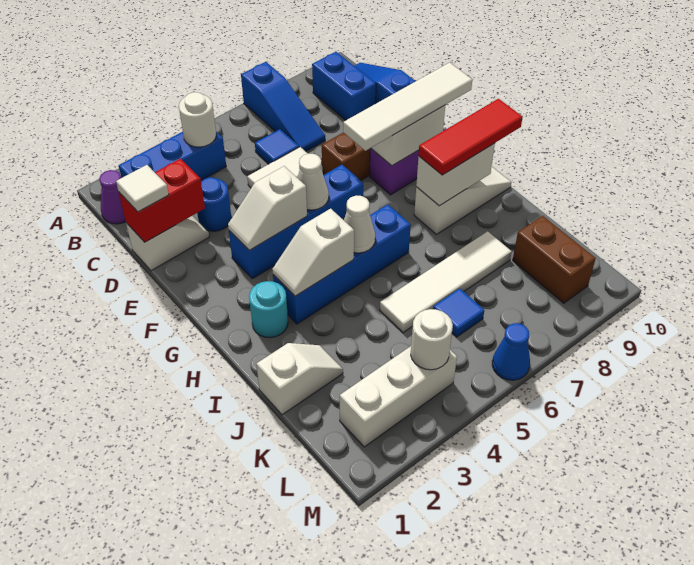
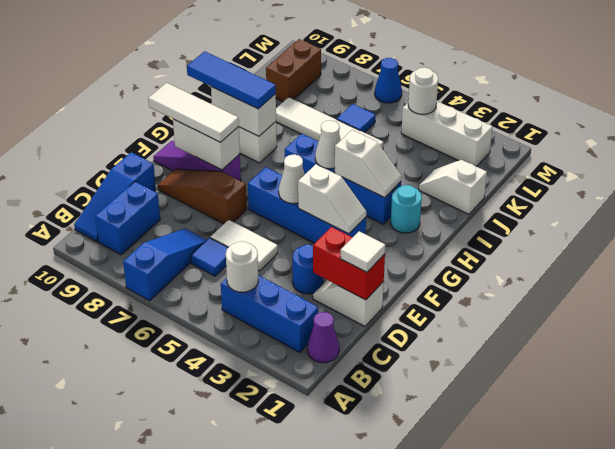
white 1x4 tile [343,63,472,151] -> white 1x3 tile [148,83,239,142]
red 1x3 tile [419,99,523,175] -> blue 1x3 tile [187,51,276,109]

